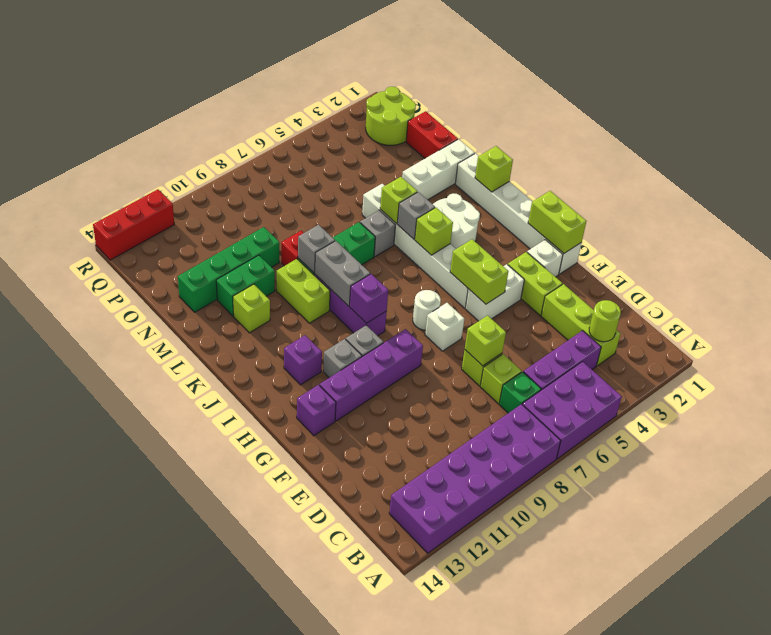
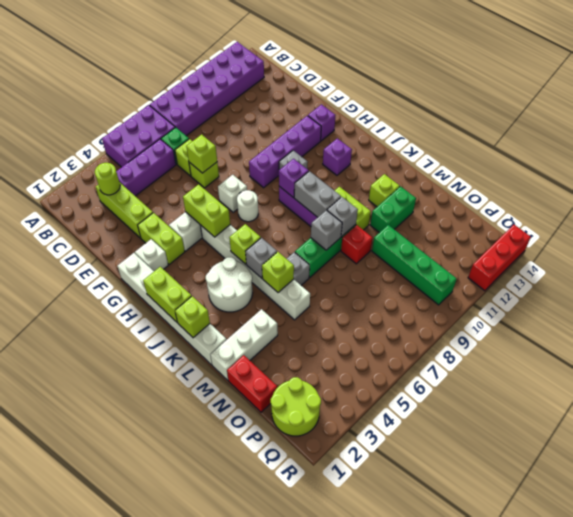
lime 1x2 brick [528,191,586,253] -> lime 1x2 brick moved to [143,267,192,323]
grey 1x1 brick [323,339,362,378] -> grey 1x1 brick moved to [311,210,342,250]
green 1x4 brick [178,227,279,312] -> green 1x4 brick turned to [372,225,457,305]

